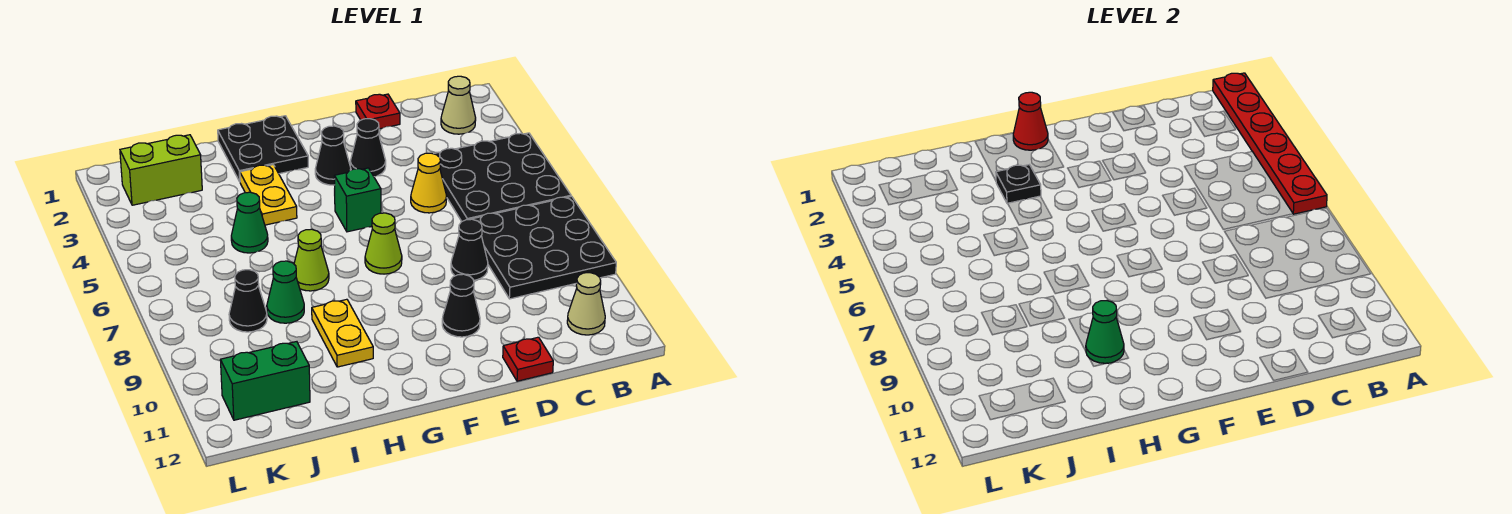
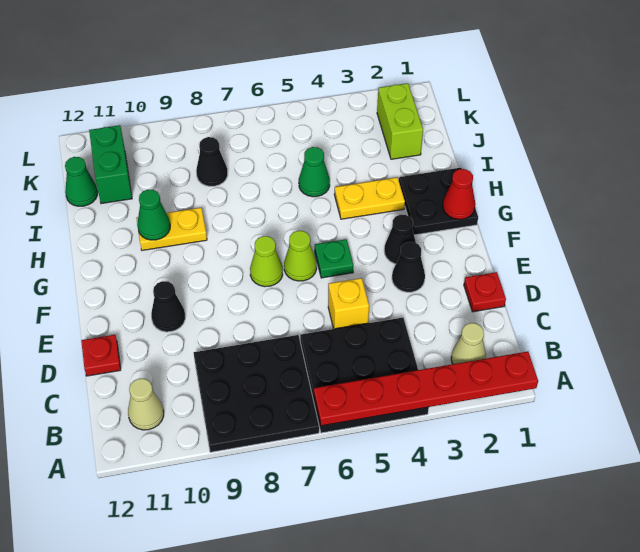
yellow 1x1 cone [411,153,447,213] -> yellow 1x1 brick [328,278,369,329]
black 1x1 cone [451,219,488,280] -> none
green 1x1 brick [334,168,381,232] -> green 1x1 plate [315,239,353,278]
black 1x1 plate [996,165,1041,204] -> none
lime 1x1 cone [294,229,329,291] -> lime 1x1 cone moved to [284,231,317,281]
green 1x1 cone [267,261,304,323] -> green 1x1 cone moved to [65,157,98,206]

